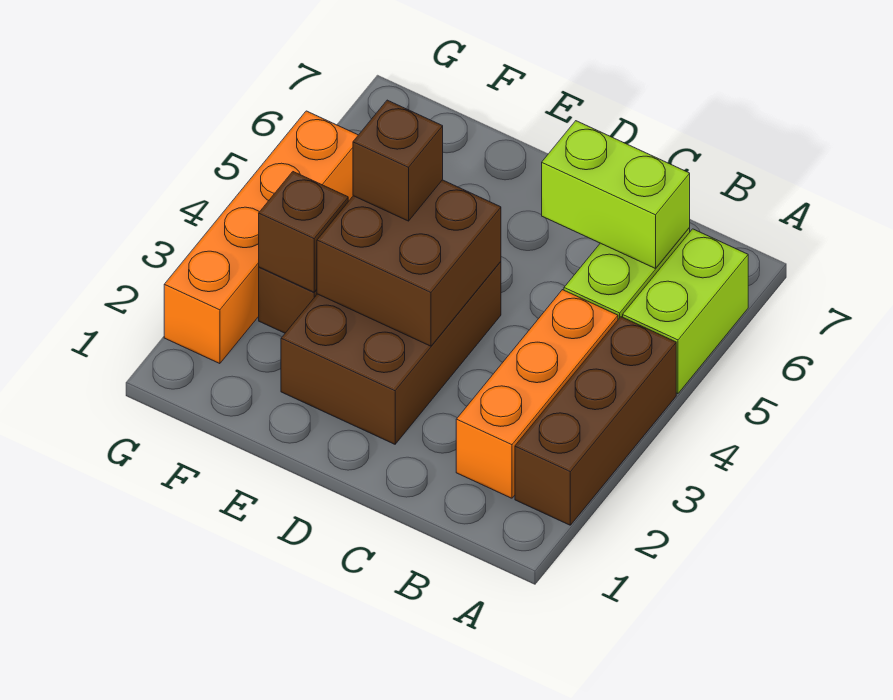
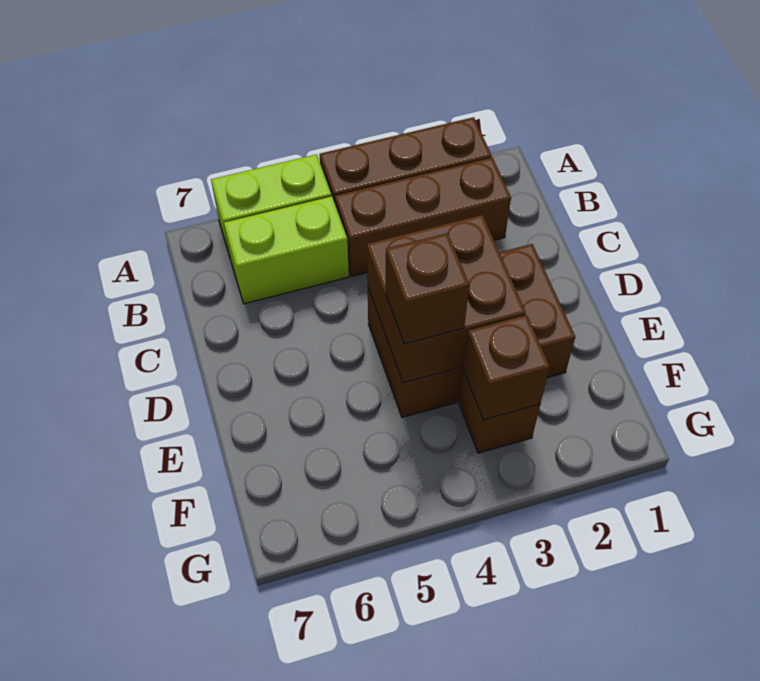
orange 1x3 brick [456,290,618,498] -> brown 1x3 brick [335,158,511,276]
lime 1x2 brick [542,121,690,269] -> none
orange 1x4 brick [164,111,358,364] -> none

